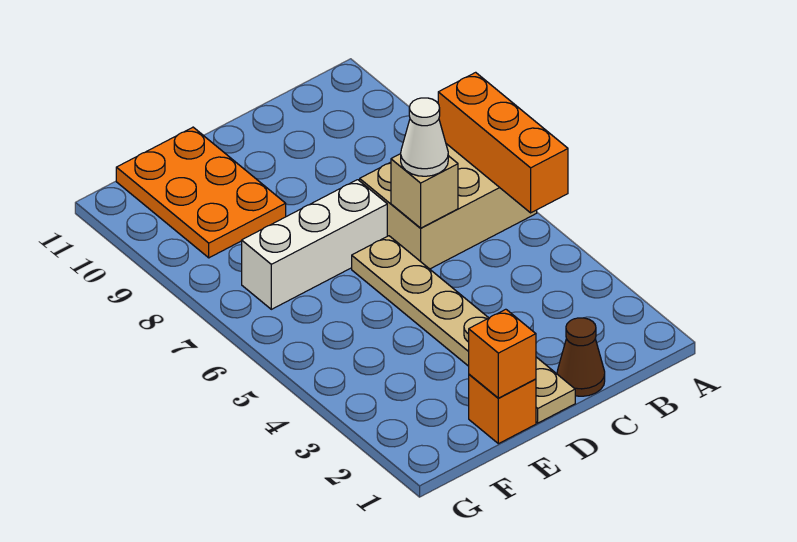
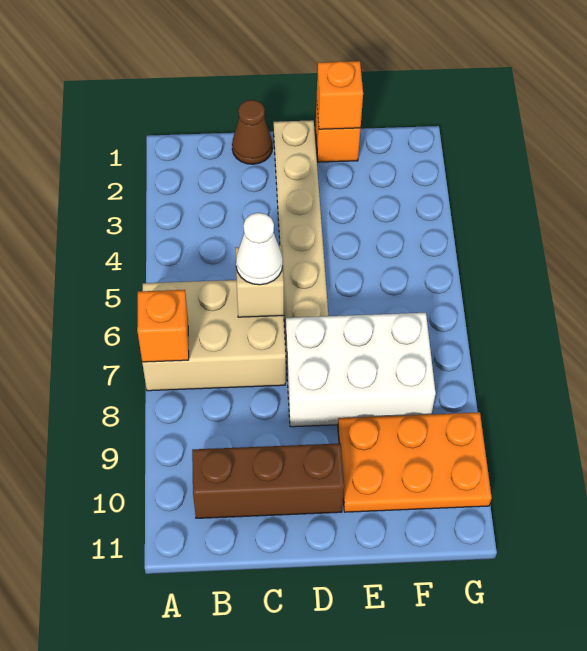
orange 1x3 brick [438,72,568,213] -> orange 1x1 brick [137,290,189,362]
none -> brown 1x3 brick [192,443,344,518]
white 1x3 brick [242,180,387,309] -> white 2x3 brick [286,313,436,427]
orange 2x3 plate [116,127,286,258] -> orange 2x3 plate turned to [338,412,492,512]

